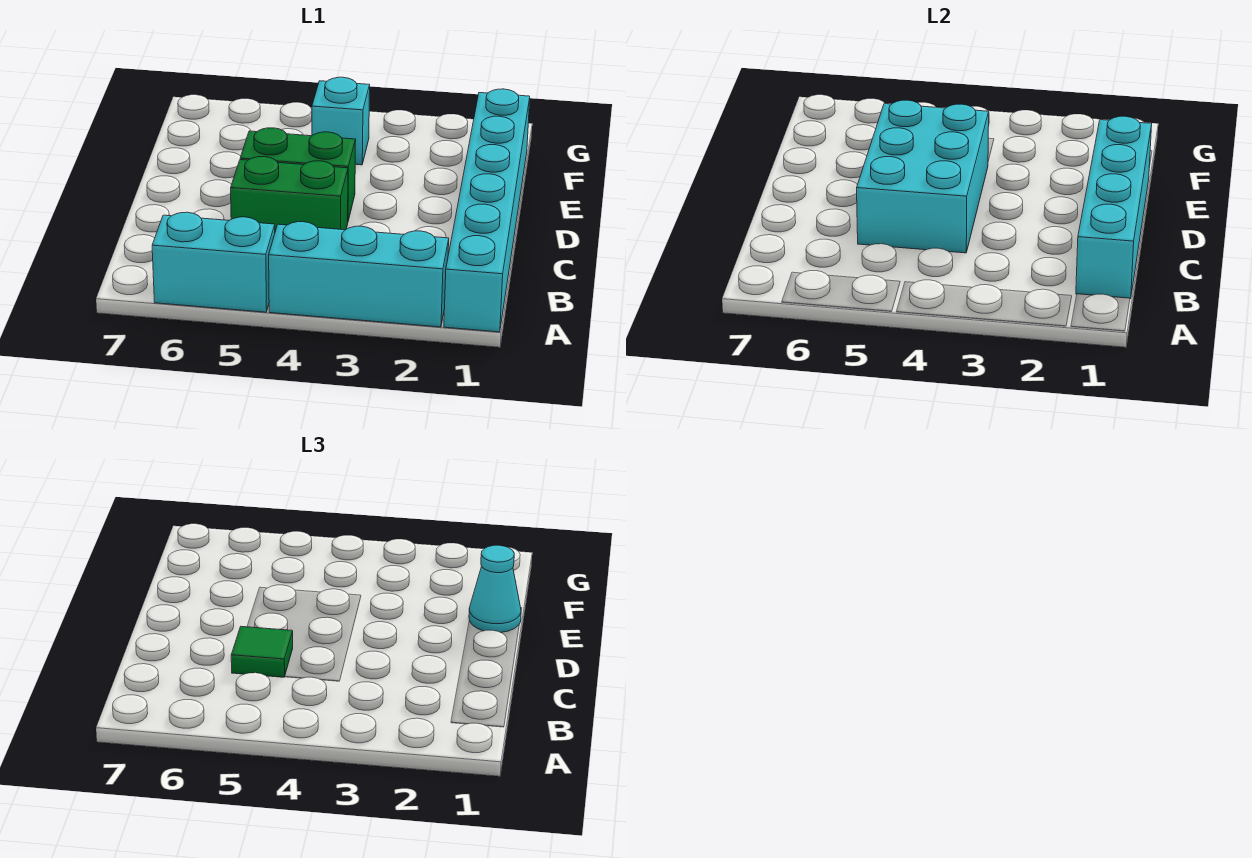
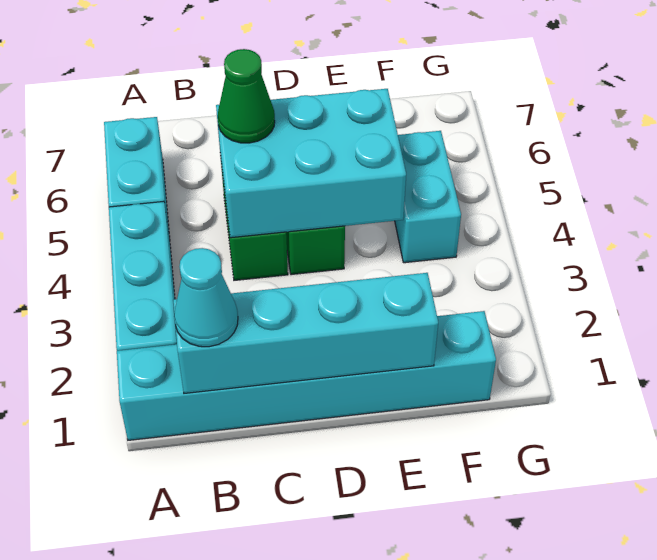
green 1x1 tile [231,627,293,677] -> green 1x1 cone [218,49,275,143]
cyan 1x1 cone [469,545,521,633] -> cyan 1x1 cone moved to [174,248,238,347]
cyan 1x1 brick [312,77,370,165] -> cyan 1x2 brick [395,131,461,263]

